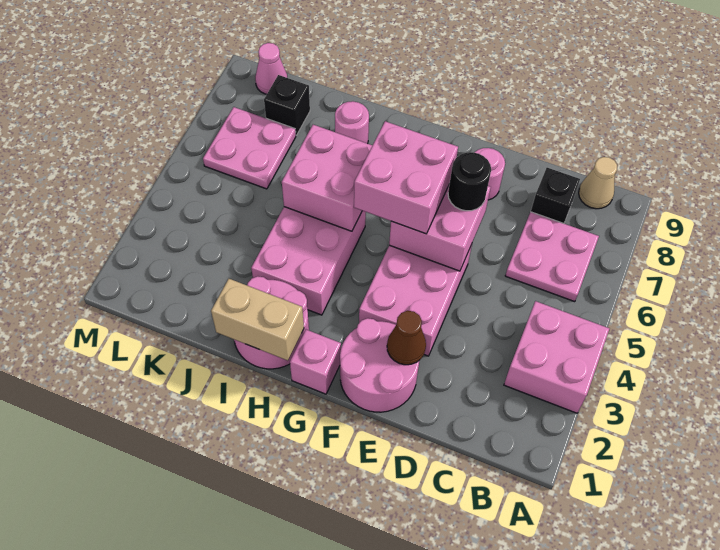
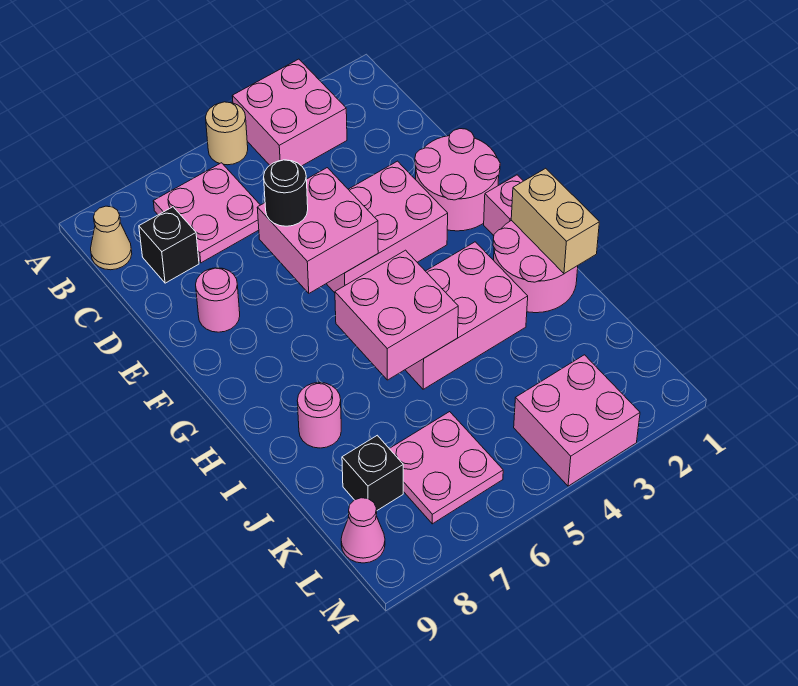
none -> tan 1x1 round brick [206,102,248,165]
brown 1x1 cone [387,311,426,365] -> none
pink 2x2 brick [354,121,458,234] -> pink 2x2 brick moved to [514,355,640,486]

